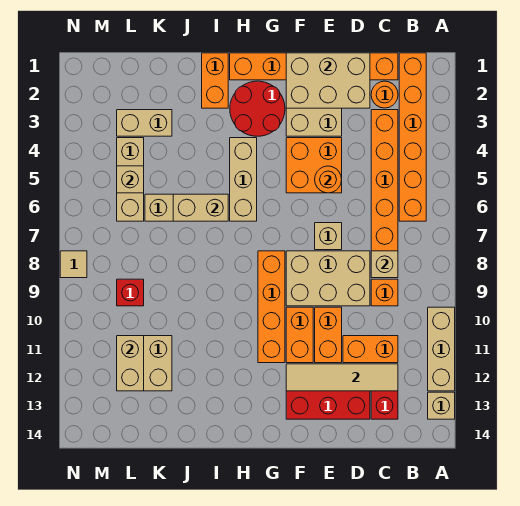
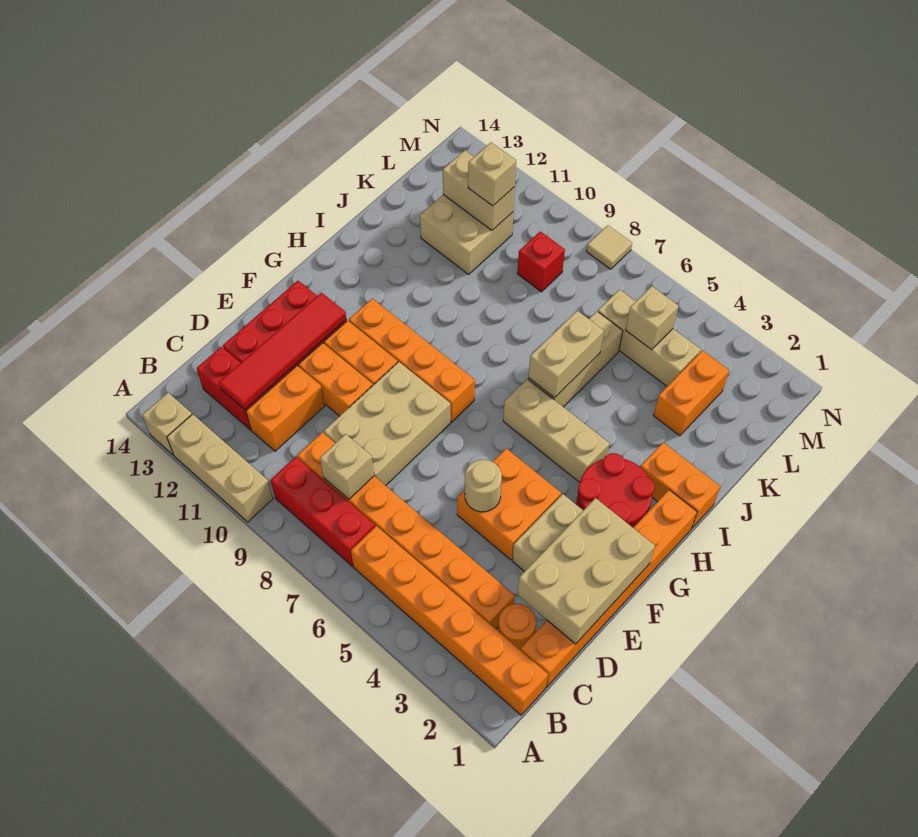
none -> red 1x3 brick [271,457,375,566]
tan 1x4 tile [286,364,398,391] -> red 1x4 tile [219,293,346,410]
orange 1x1 round brick [315,166,342,193] -> tan 1x1 round brick [465,460,502,512]
tan 1x1 brick [315,223,342,250] -> tan 1x1 brick moved to [468,142,516,206]
tan 1x2 brick [117,110,172,136] -> orange 1x2 brick [653,350,729,436]

